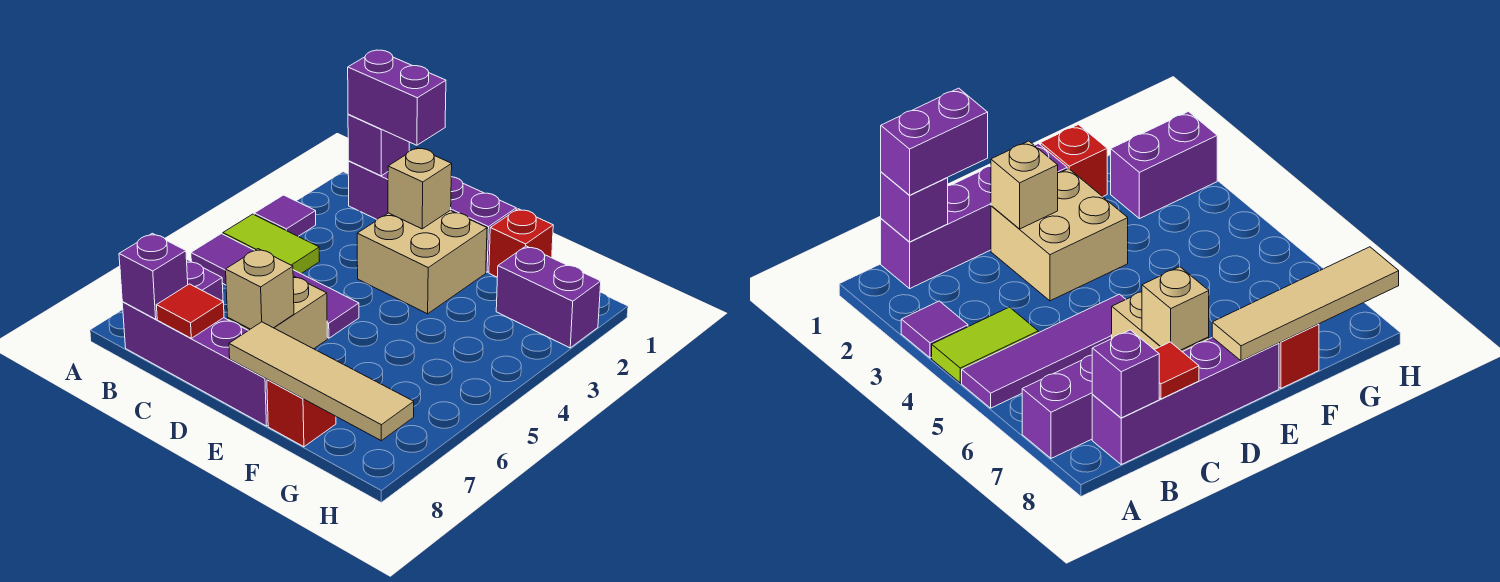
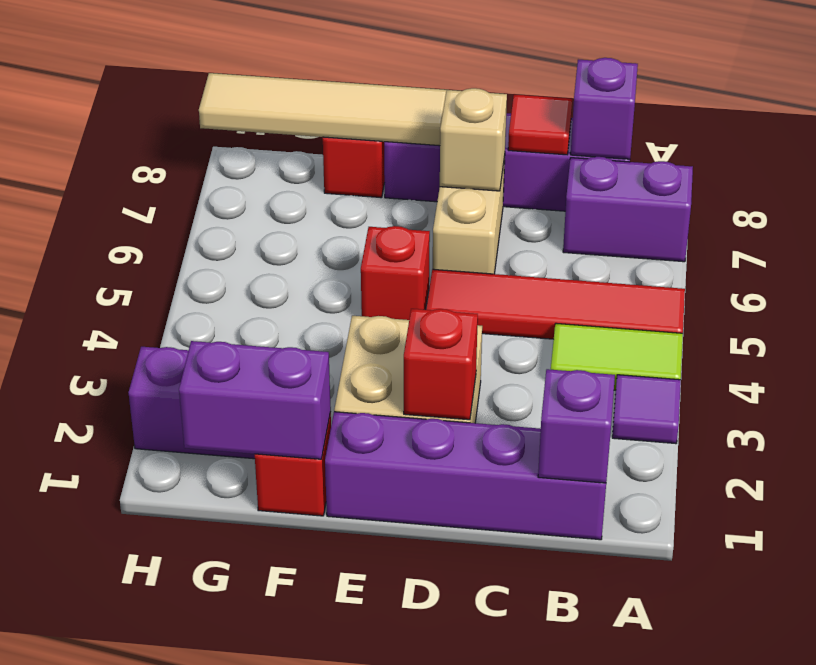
purple 1x4 tile [191,234,359,338] -> red 1x4 tile [426,269,685,339]
purple 1x2 brick [348,50,446,145] -> purple 1x2 brick moved to [179,341,331,459]
tan 1x1 brick [388,148,452,229] -> red 1x1 brick [404,309,478,420]
none -> red 1x1 brick [361,226,430,320]

